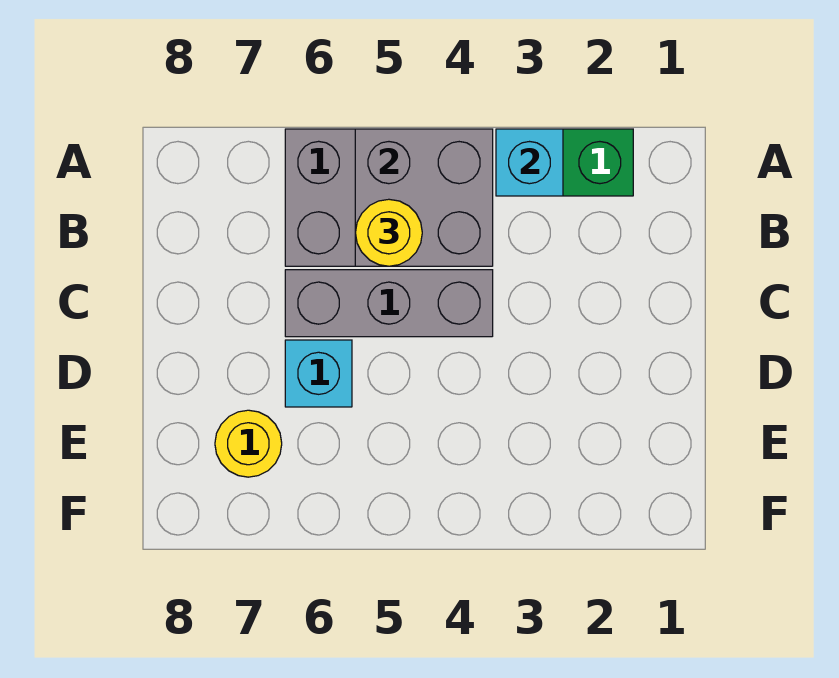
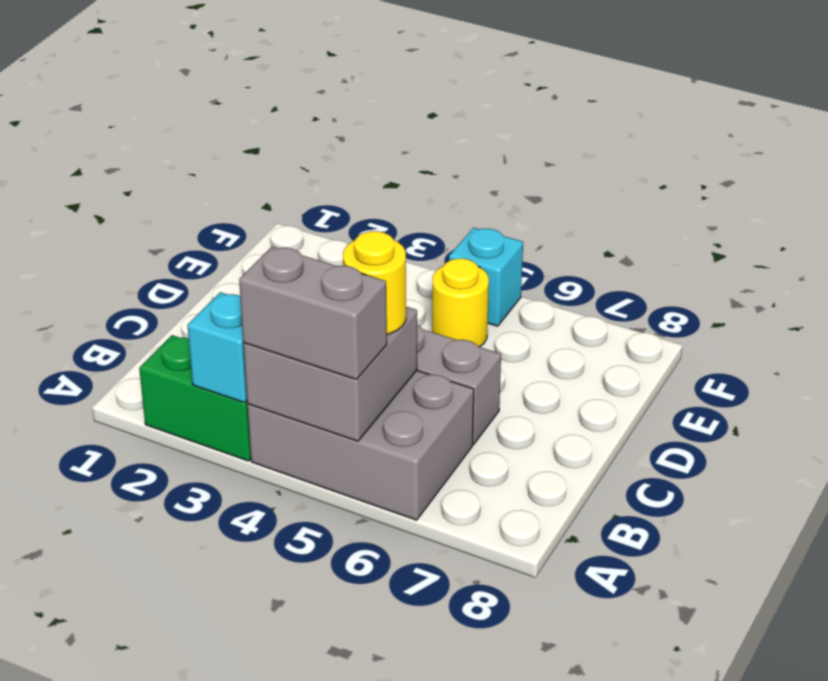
none -> grey 1x2 brick [239,246,387,380]
cyan 1x1 brick [285,340,352,407] -> cyan 1x1 brick moved to [449,228,523,326]
yellow 1x1 round brick [215,410,282,477] -> yellow 1x1 round brick moved to [432,259,489,347]

